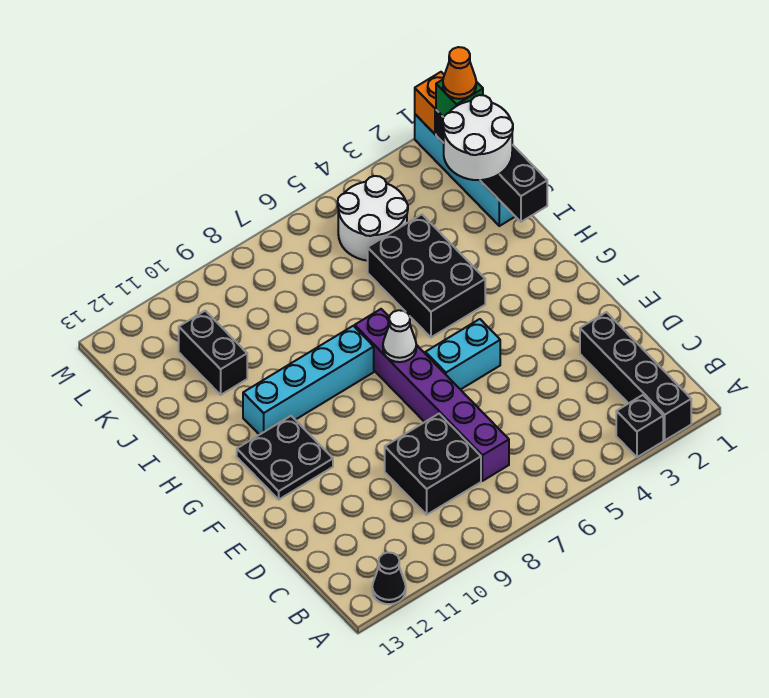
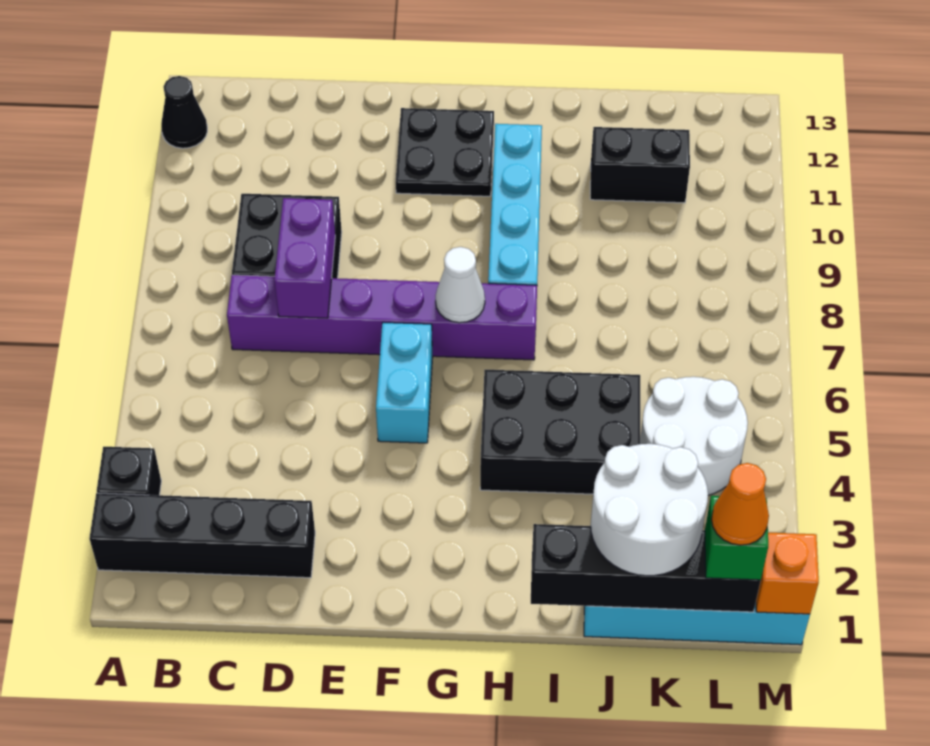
none -> purple 1x2 brick [274,198,335,318]

